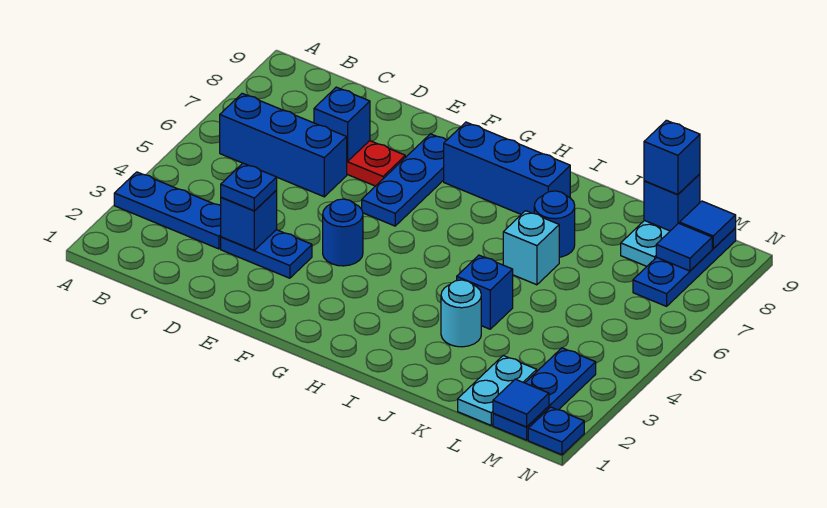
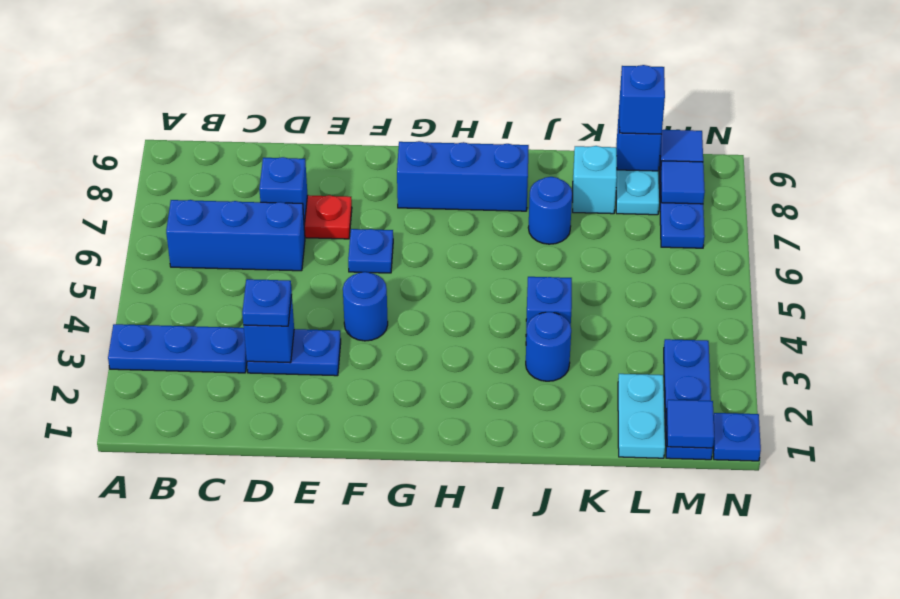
blue 1x3 plate [362,134,446,226] -> blue 1x1 plate [348,229,393,273]
cyan 1x1 round brick [441,280,481,347] -> blue 1x1 round brick [526,312,571,381]
cyan 1x1 brick [503,211,559,285] -> cyan 1x1 brick moved to [573,146,617,214]

